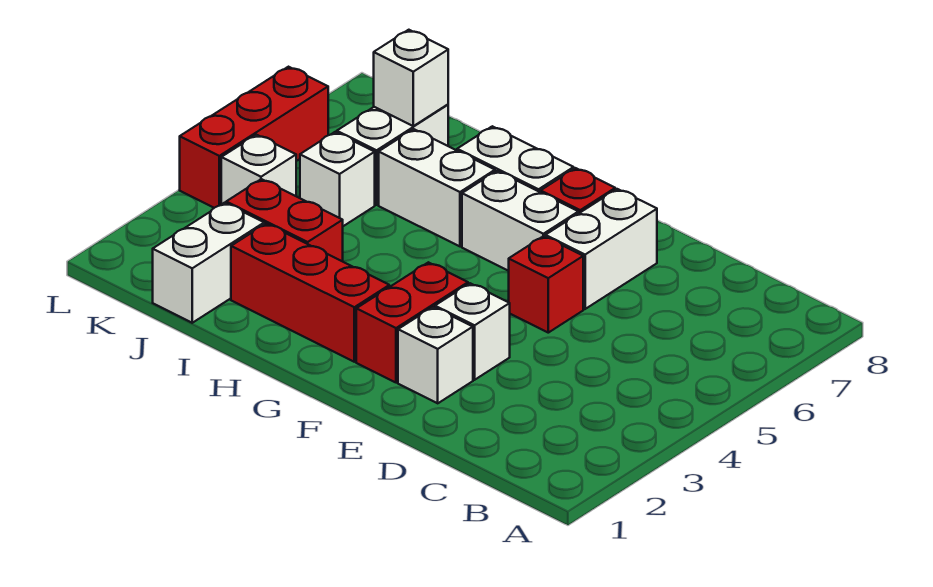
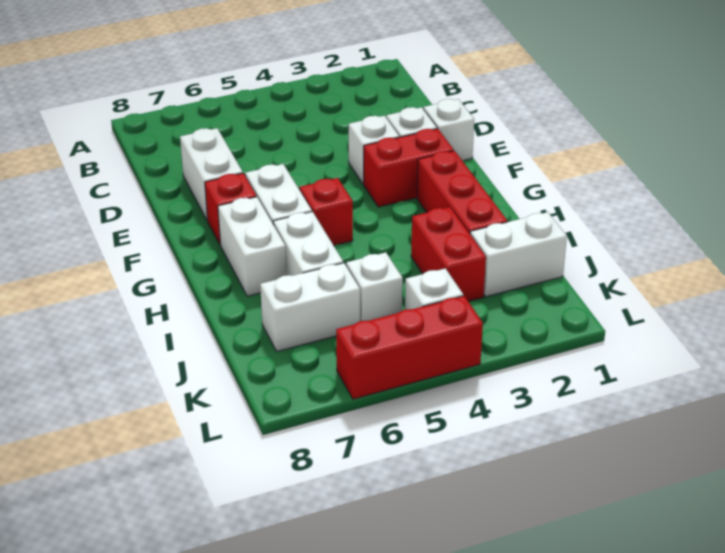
red 1x1 brick [509,236,583,333] -> red 1x1 brick moved to [300,178,353,246]
white 1x2 brick [545,189,657,309] -> white 1x2 brick turned to [180,128,243,221]
white 1x1 brick [374,30,448,126] -> white 1x1 brick moved to [424,99,474,161]

